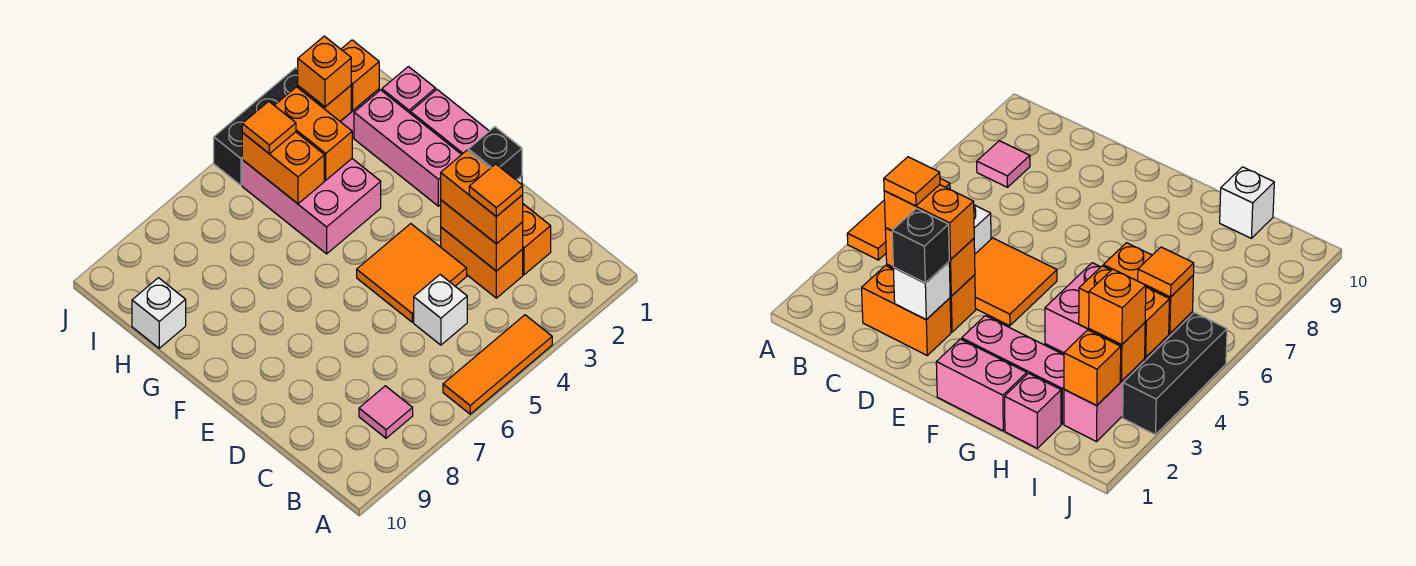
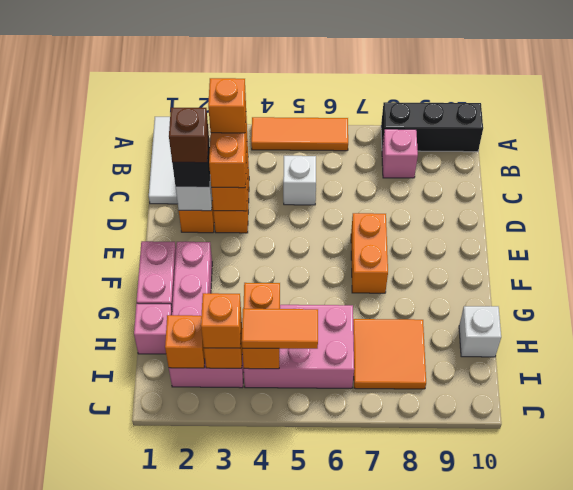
none -> white 1x3 tile [149,117,178,204]
pink 1x1 tile [359,386,413,438] -> pink 1x1 brick [382,129,418,178]
orange 1x1 tile [469,164,523,217] -> orange 1x1 brick [208,78,246,133]
none -> brown 1x1 brick [169,108,209,163]
orange 2x2 tile [357,224,467,322] -> orange 2x2 tile moved to [353,319,426,389]
pink 2x3 brick [242,159,381,254] -> pink 2x3 brick turned to [244,305,354,388]
orange 1x2 brick [242,132,324,204] -> orange 1x2 brick moved to [351,213,388,293]
orange 1x1 tile [242,101,296,154] -> orange 1x2 tile [242,309,318,349]
black 1x3 brick [214,68,298,185] -> black 1x3 brick moved to [381,102,483,152]

